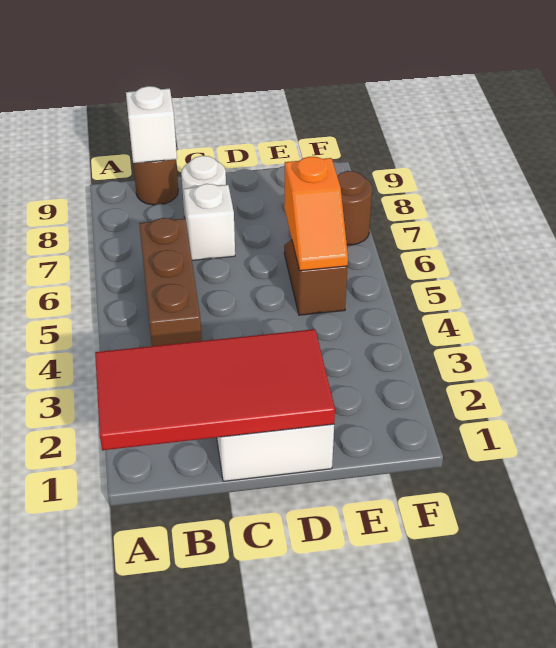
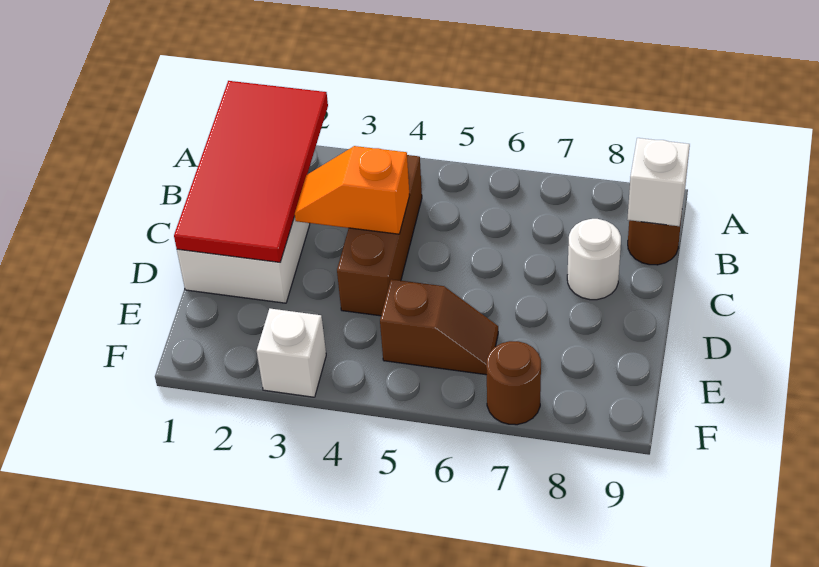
brown 1x3 brick [139,218,202,346] -> brown 1x3 brick turned to [337,155,422,316]
white 1x1 brick [184,184,235,260] -> white 1x1 brick moved to [257,309,326,397]
orange 1x2 slope [284,157,348,271] -> orange 1x2 slope moved to [295,146,410,234]

